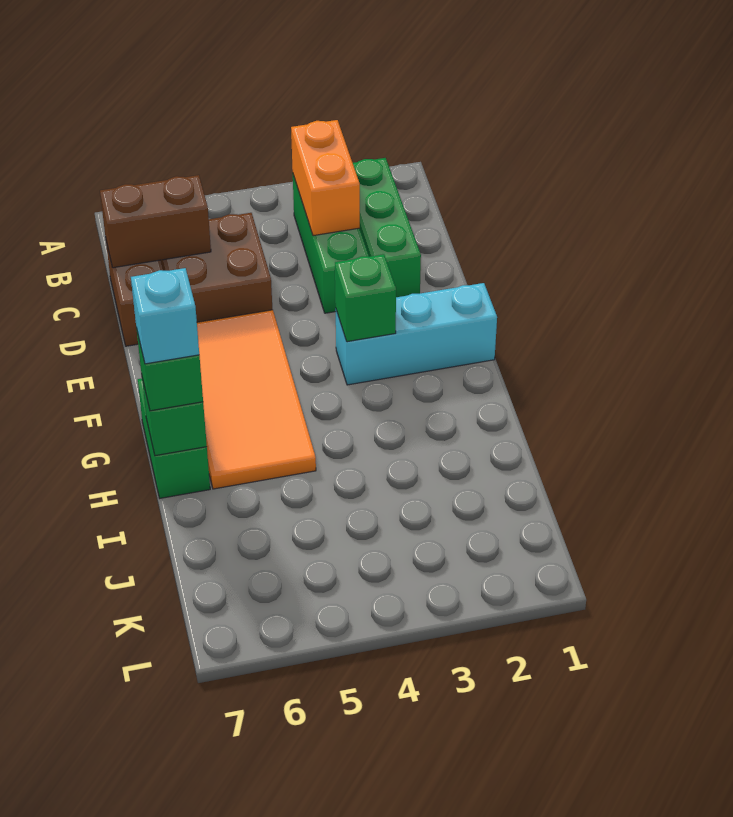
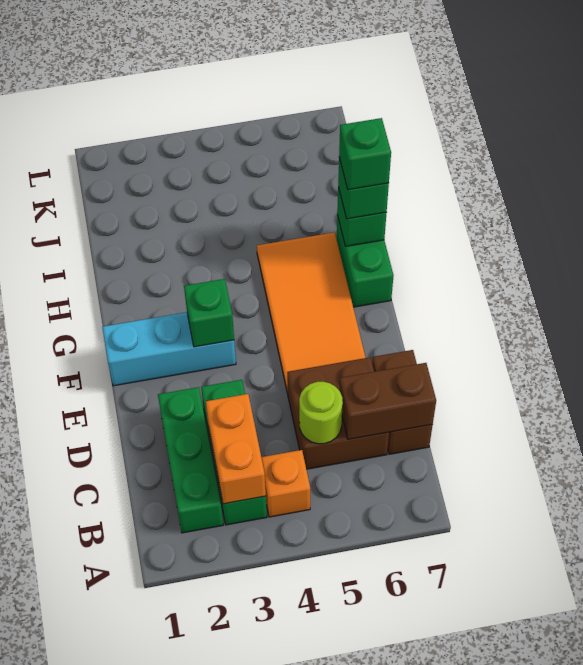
none -> orange 1x1 brick [261,450,310,517]
none -> lime 1x1 round brick [299,382,343,444]
cyan 1x1 brick [131,268,199,364] -> green 1x1 brick [339,118,391,190]

